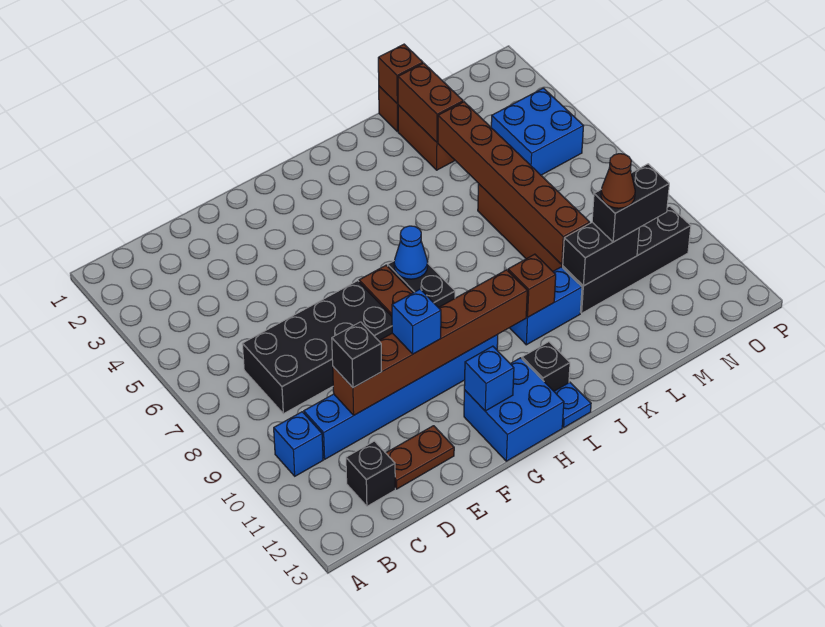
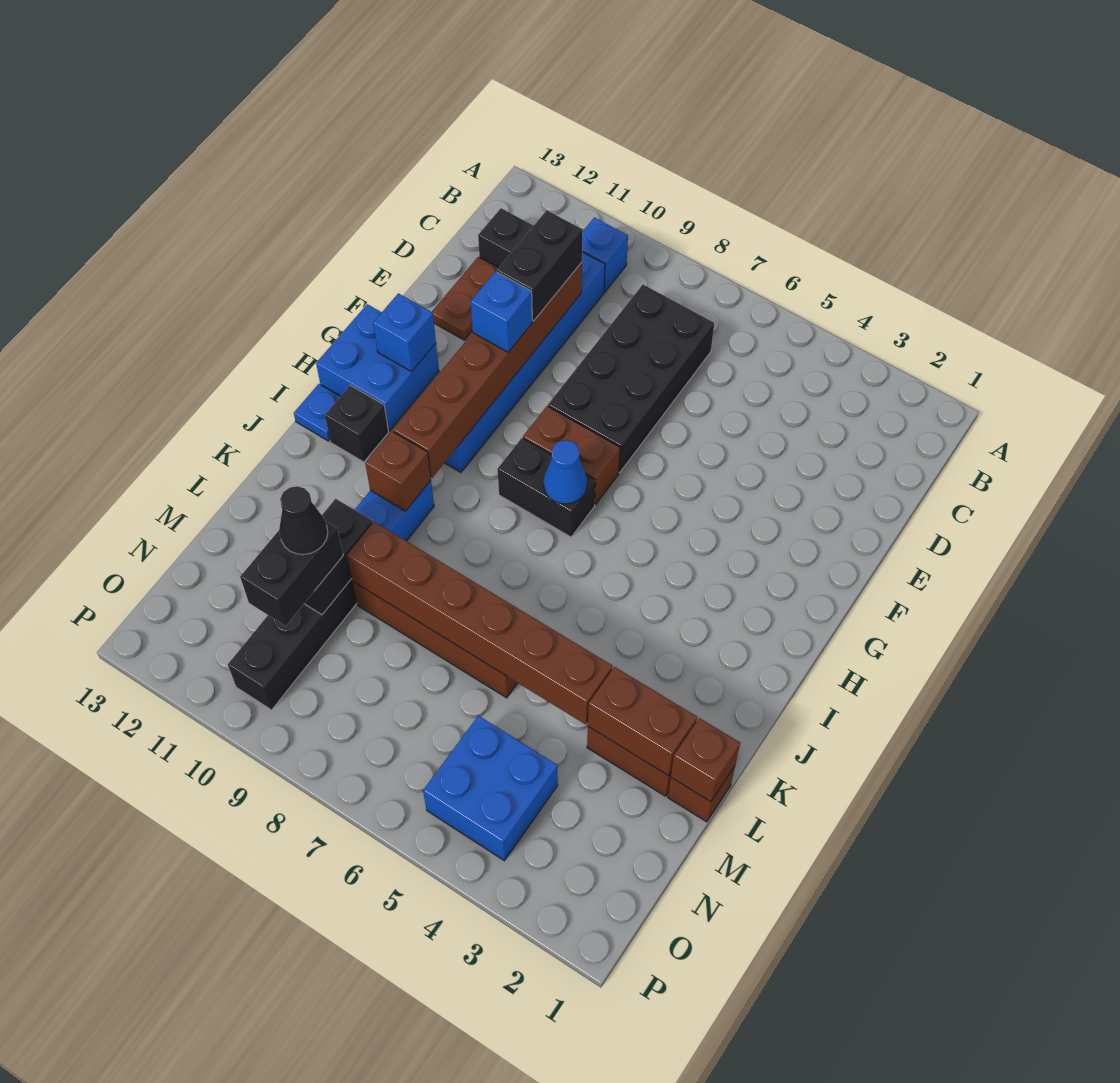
black 1x1 brick [332,322,382,388] -> black 1x2 brick [497,210,583,321]
brown 1x1 cone [601,154,635,208] -> black 1x1 cone [279,486,328,555]

